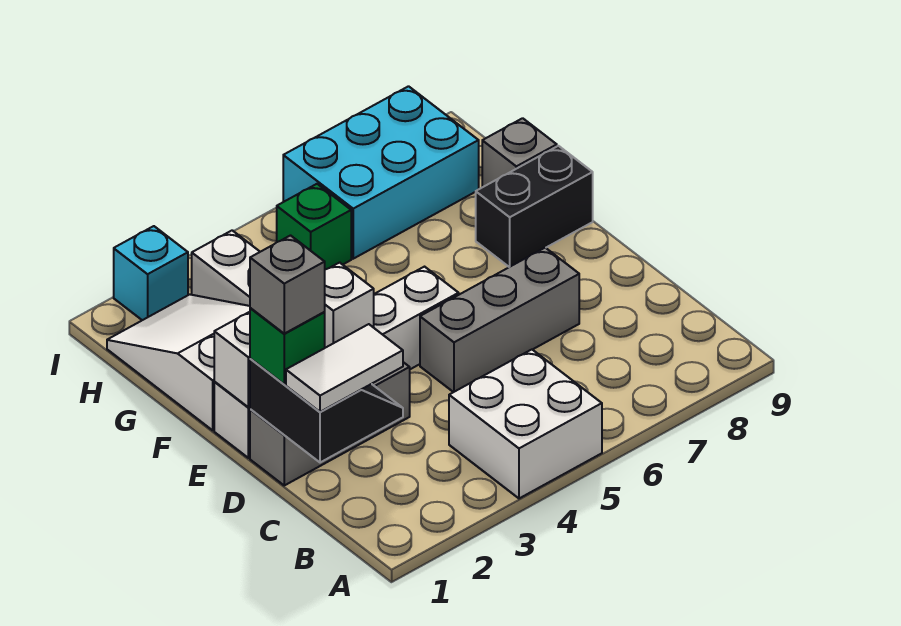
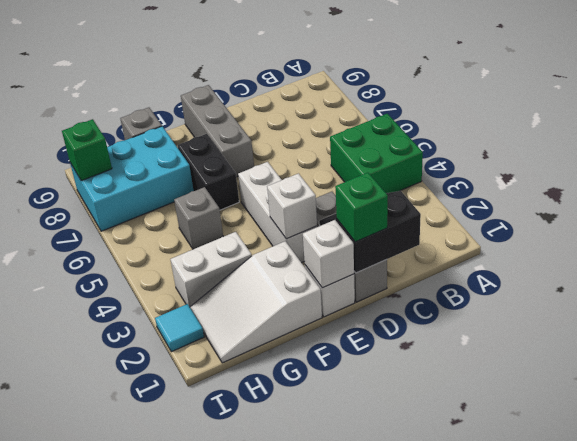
white 2x2 brick [449,350,602,498] -> green 2x2 brick [330,114,423,193]
white 1x2 tile [286,324,403,412] -> none
grey 1x1 brick [250,236,325,334] -> grey 1x1 brick moved to [174,187,223,249]
grey 1x3 brick [420,248,579,392] -> grey 1x3 brick moved to [181,85,254,177]
black 1x2 brick [476,146,593,267] -> black 1x2 brick moved to [178,134,239,210]
green 1x1 brick [277,184,351,270] -> green 1x1 brick moved to [62,119,112,181]
cyan 2x3 brick [283,86,479,259] -> cyan 2x3 brick turned to [70,126,194,231]
cyan 1x1 brick [114,226,188,320] -> cyan 1x1 tile [155,304,204,352]

